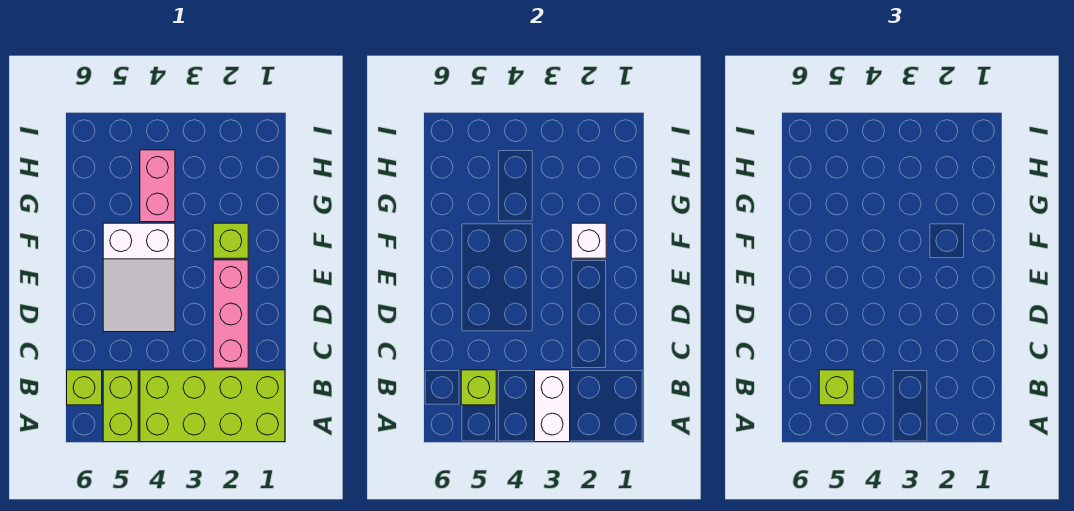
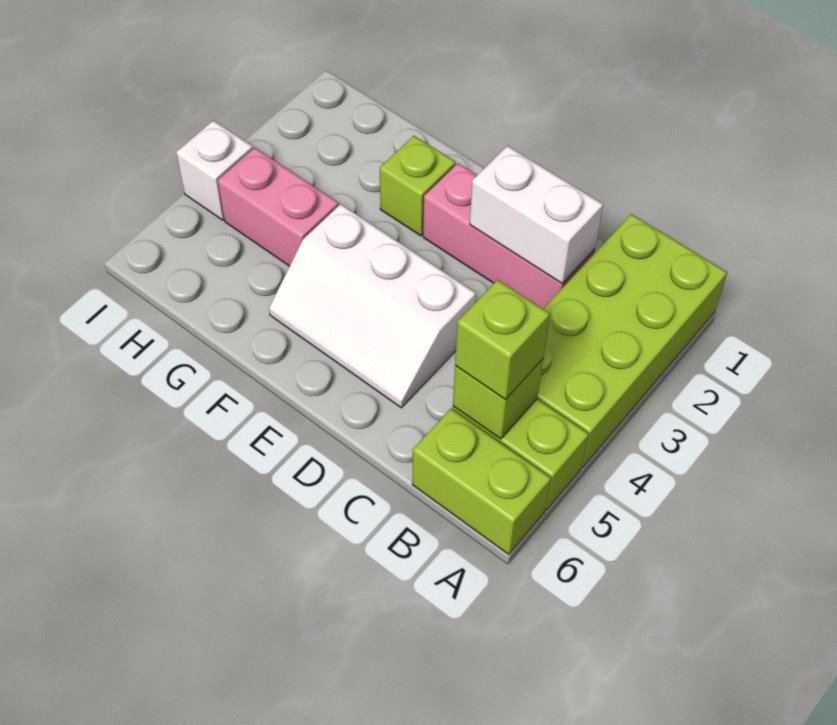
white 1x2 brick [535,370,570,442] -> white 1x2 brick moved to [470,146,603,284]
lime 1x1 brick [67,370,102,405] -> lime 1x2 brick [412,409,551,555]
white 2x3 slope [103,223,175,332] -> white 2x3 slope turned to [269,204,476,408]
white 1x1 brick [571,223,606,258] -> white 1x1 brick moved to [176,120,253,220]

